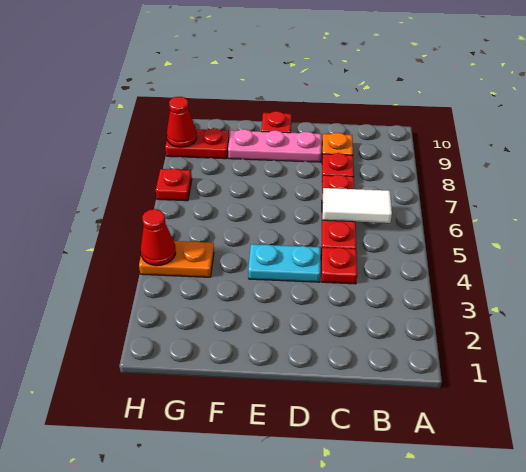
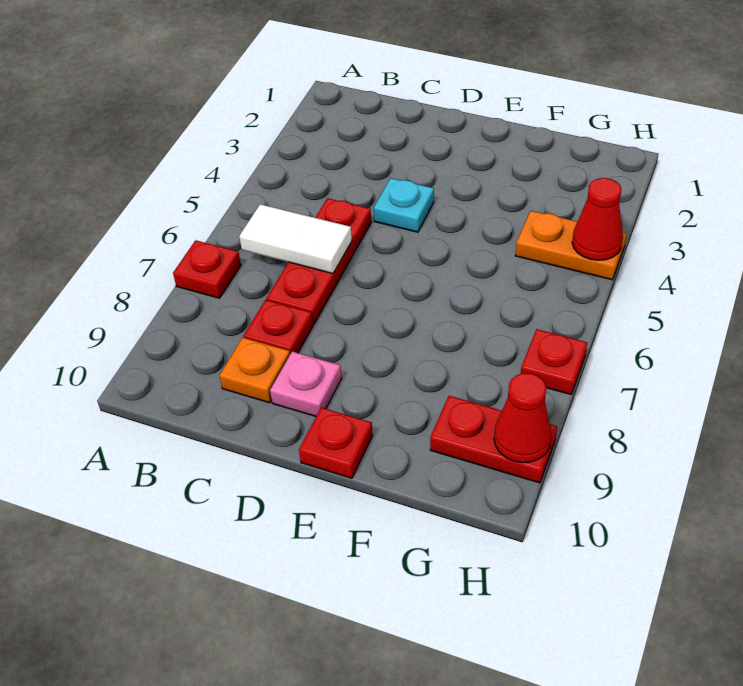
red 1x1 plate [321,247,357,284] -> red 1x1 plate moved to [173,240,241,298]
cyan 1x2 plate [248,244,320,282] -> cyan 1x1 plate [374,178,434,232]
pink 1x3 plate [228,129,321,162] -> pink 1x1 plate [270,352,342,416]

